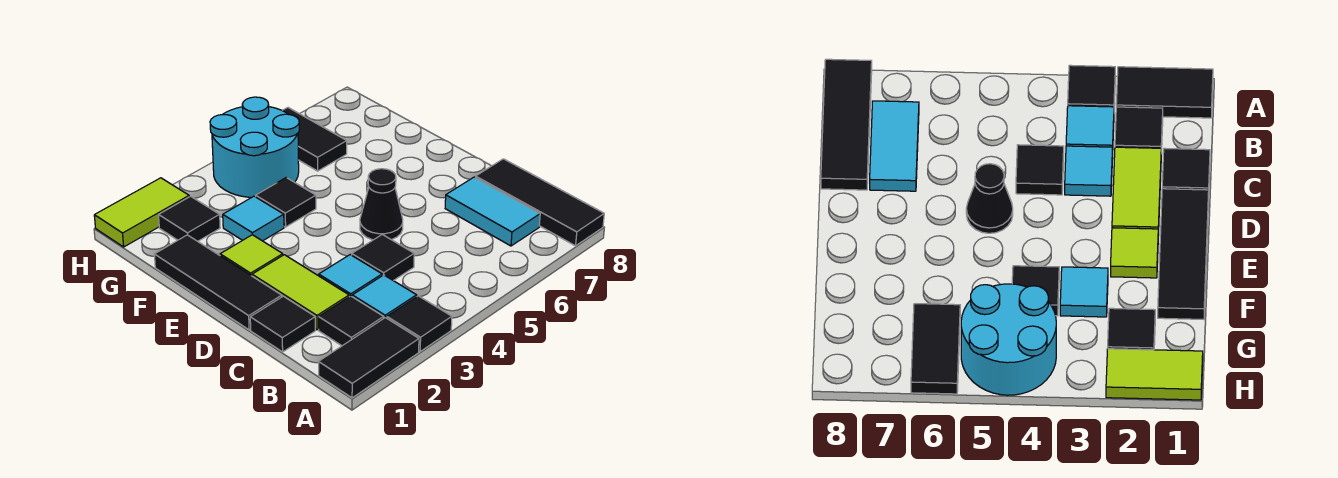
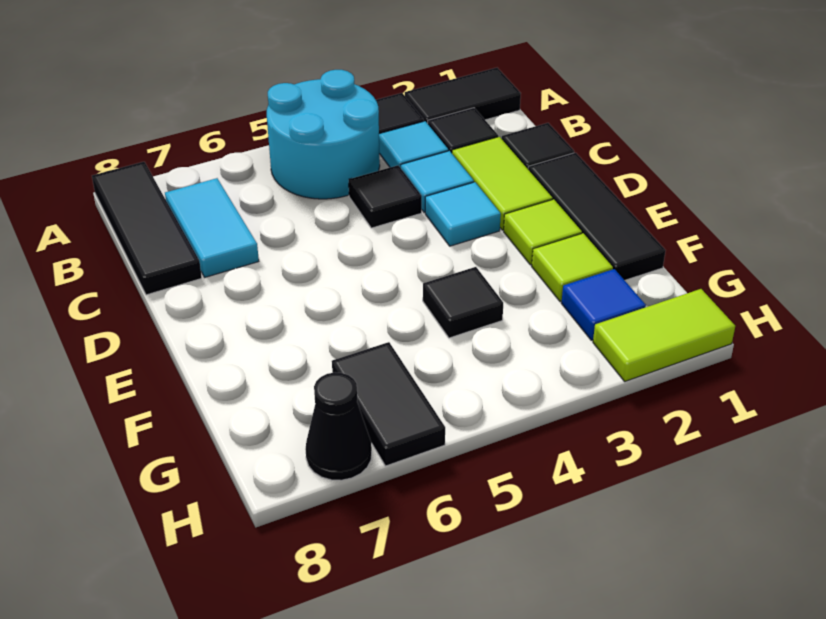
black 1x1 cone [360,169,403,240] -> black 1x1 cone moved to [305,372,372,480]
none -> lime 1x1 tile [532,233,613,302]
cyan 1x1 tile [223,196,284,241] -> cyan 1x1 tile moved to [425,182,501,246]
black 1x1 tile [159,196,220,241] -> blue 1x1 tile [561,269,646,340]
cyan 2x2 round brick [210,97,299,197] -> cyan 2x2 round brick moved to [267,70,380,199]

